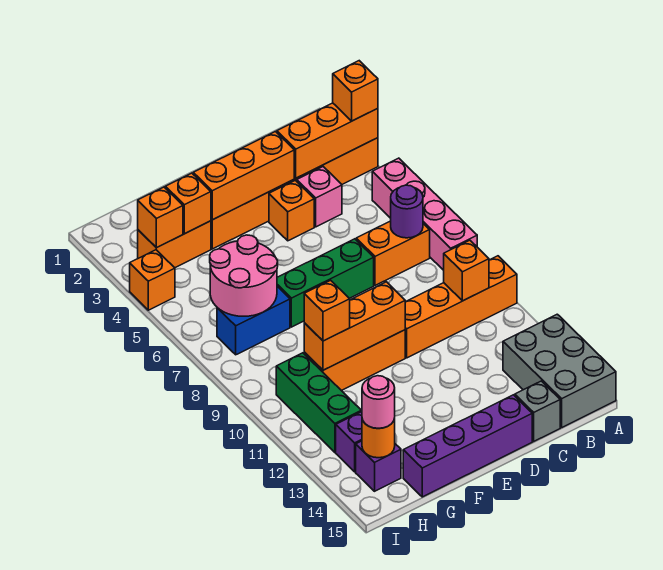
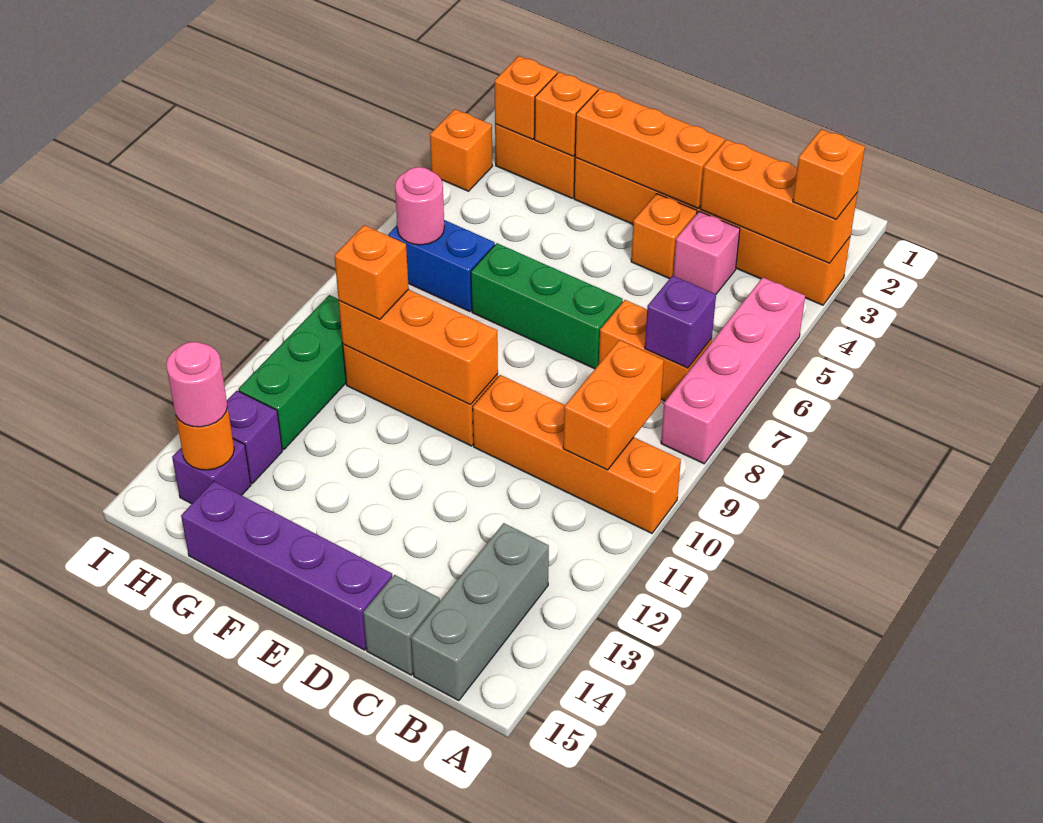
grey 2x3 brick [503,314,616,427] -> grey 1x3 brick [411,523,549,701]
purple 1x1 round brick [391,185,423,238] -> purple 1x1 brick [645,276,716,368]
orange 1x1 brick [444,240,489,301] -> orange 1x2 brick [563,340,664,470]
pink 2x2 round brick [210,235,278,316] -> pink 1x1 round brick [395,167,444,245]

